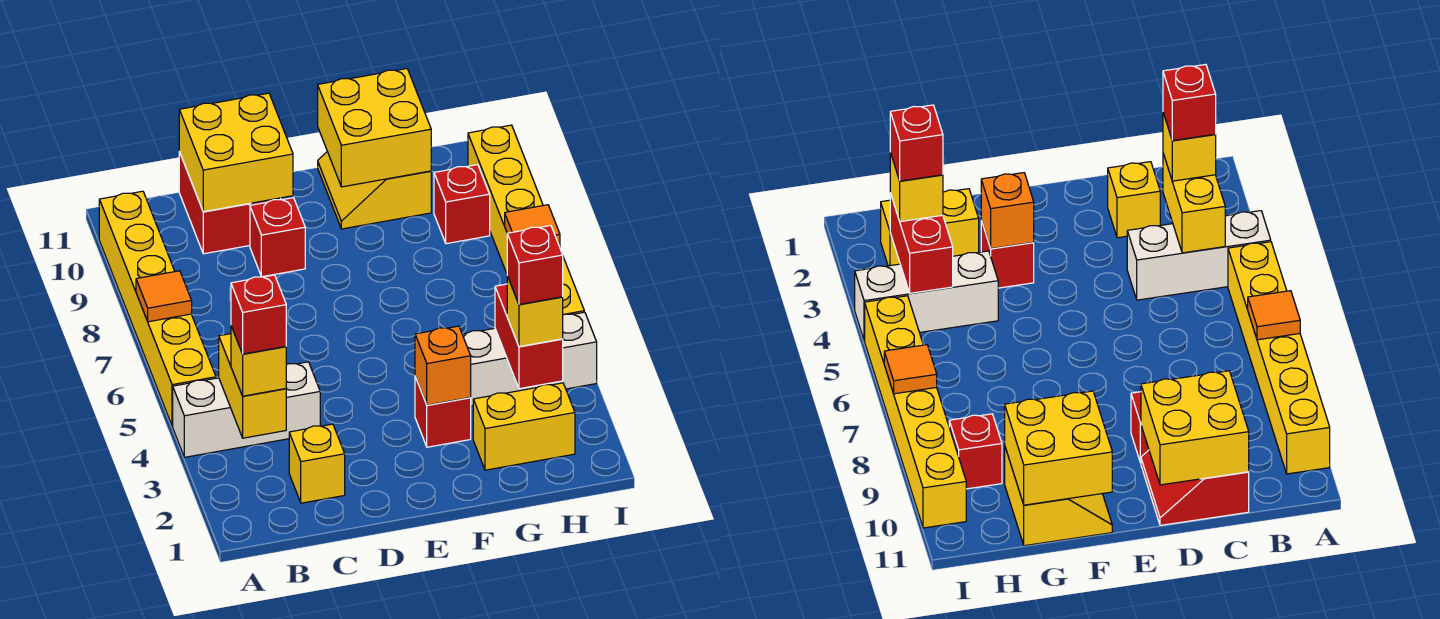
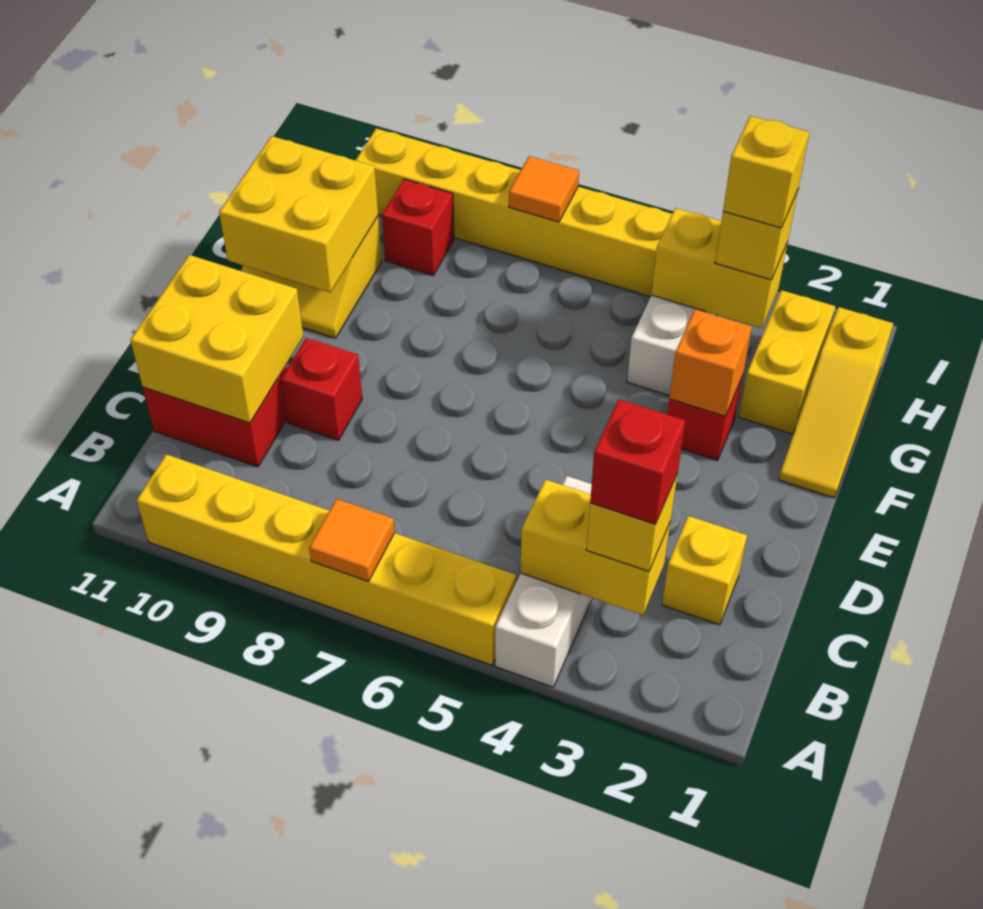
none -> yellow 1x3 slope [779,307,893,498]
red 1x2 brick [495,284,563,389] -> yellow 1x2 brick [651,208,788,328]
red 1x1 brick [507,226,563,305] -> yellow 1x1 brick [723,116,810,228]

